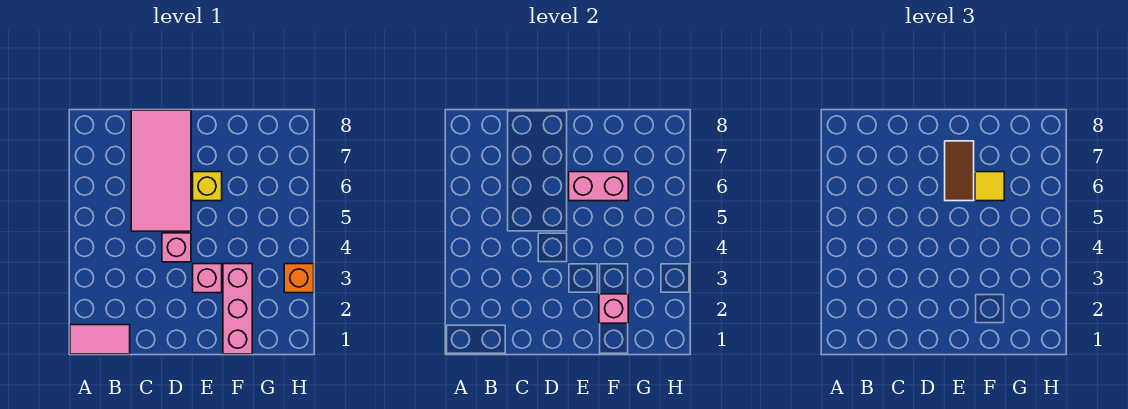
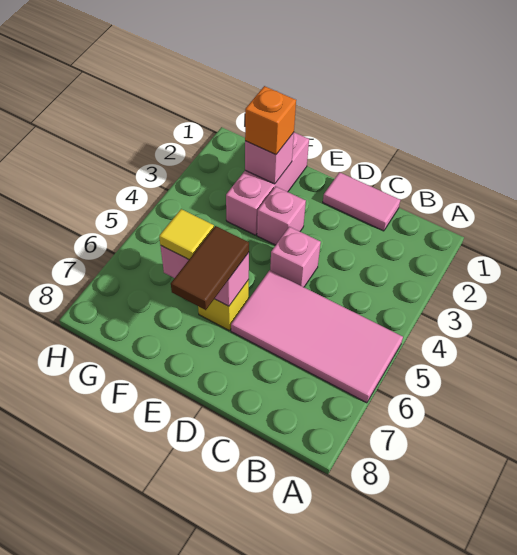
pink 1x2 tile [70,325,130,354] -> pink 1x2 tile moved to [323,172,400,231]
pink 2x4 tile [131,110,191,231] -> pink 2x4 tile turned to [231,270,403,403]
orange 1x1 brick [284,264,314,293] -> orange 1x1 brick moved to [245,86,296,155]

